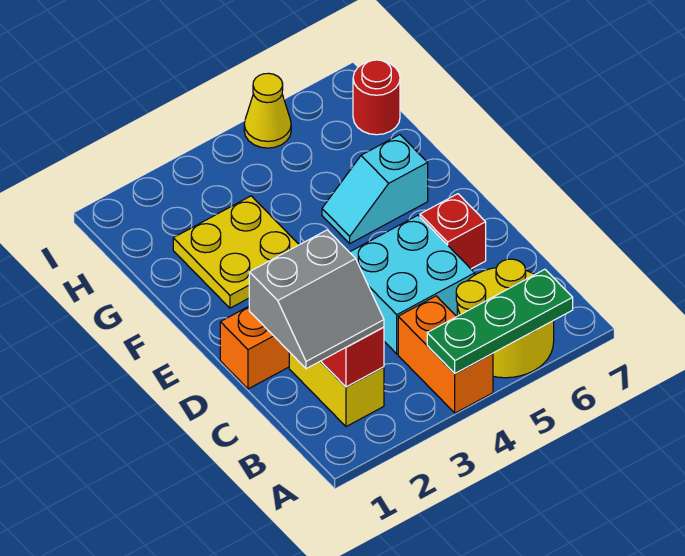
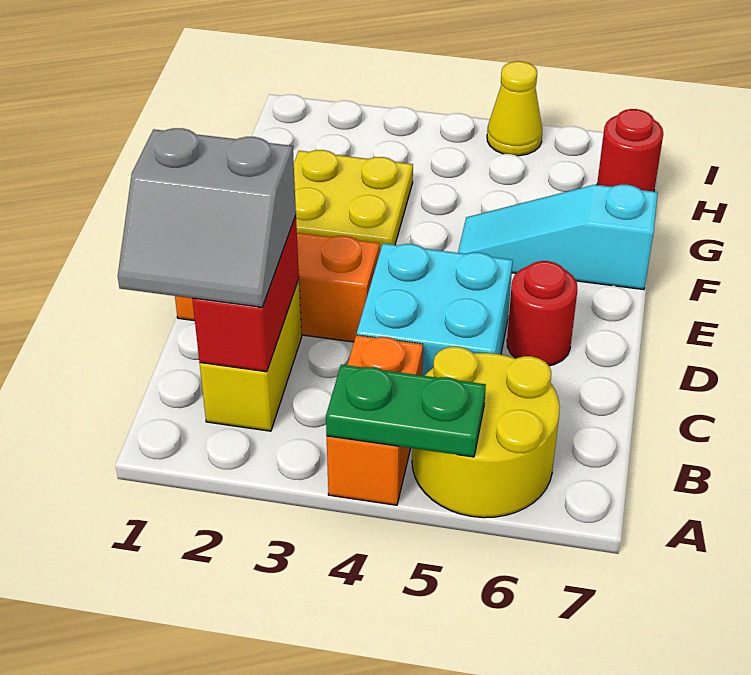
green 1x3 plate [427,269,573,373] -> green 1x2 plate [326,365,486,457]
red 1x1 brick [420,194,486,269] -> red 1x1 round brick [507,261,578,366]
cyan 1x2 slope [322,135,428,243] -> cyan 1x3 slope [458,185,658,290]

